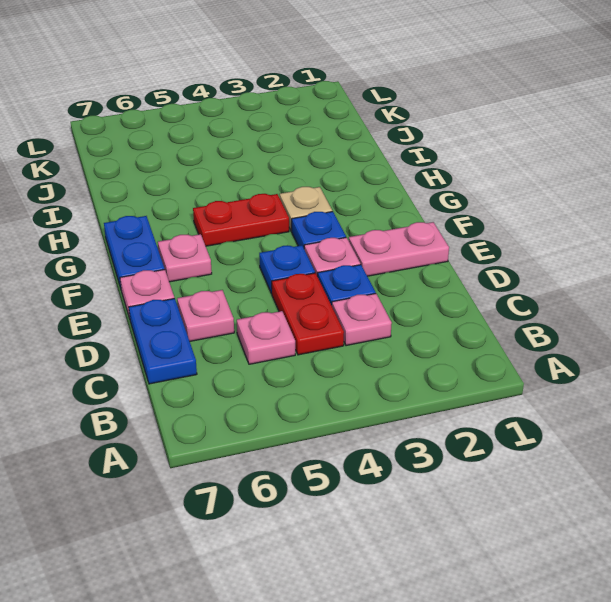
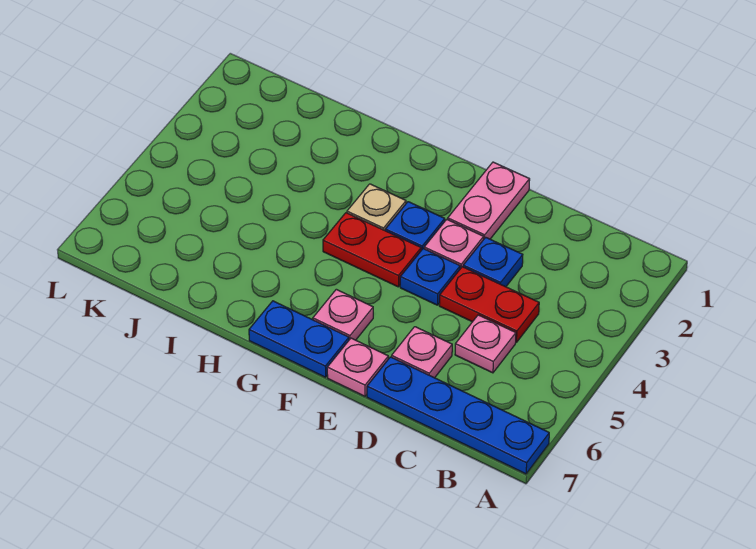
pink 1x1 plate [332,294,392,346] -> none
blue 1x2 plate [129,298,197,384] -> blue 1x4 plate [367,357,549,474]
red 1x2 plate [193,194,289,246] -> red 1x2 plate turned to [323,213,421,287]

